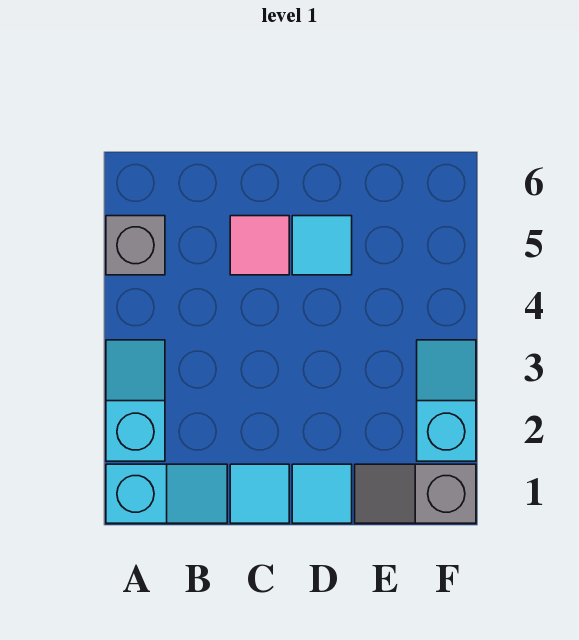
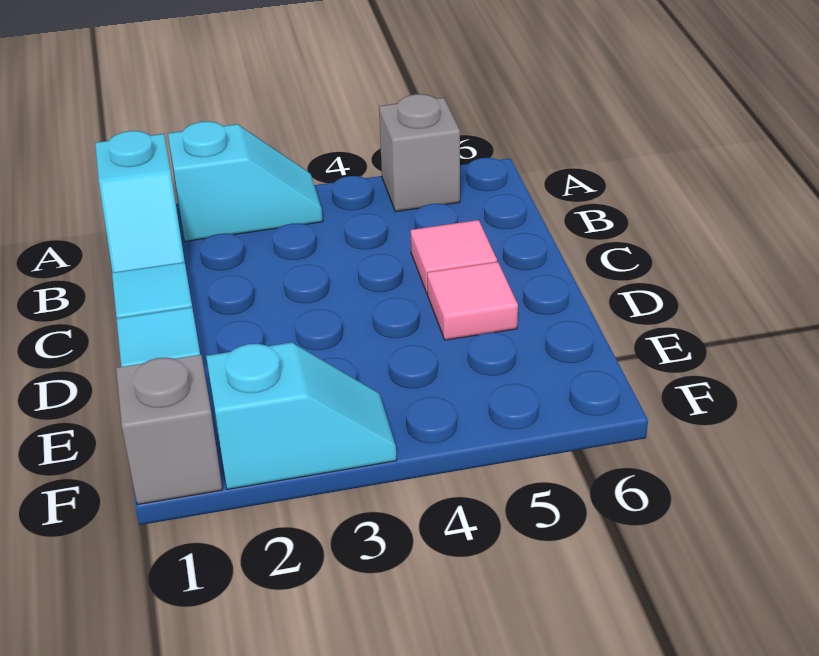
cyan 1x1 tile [292,216,352,275] -> pink 1x1 tile [427,262,518,340]

